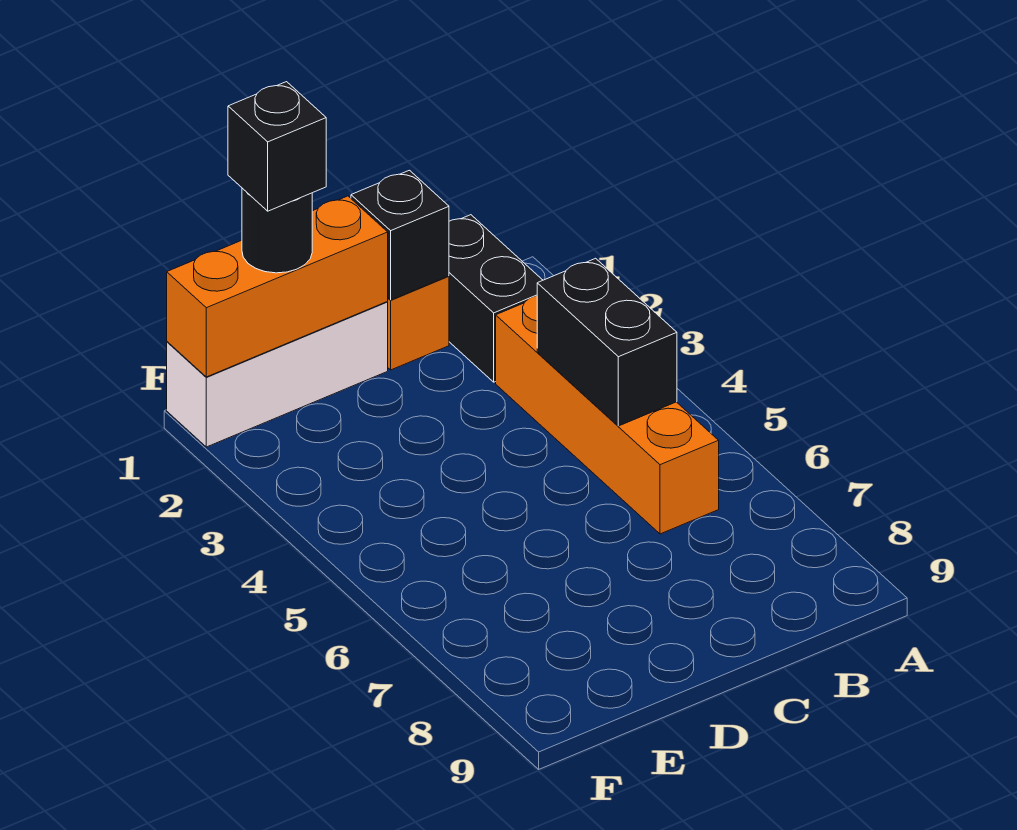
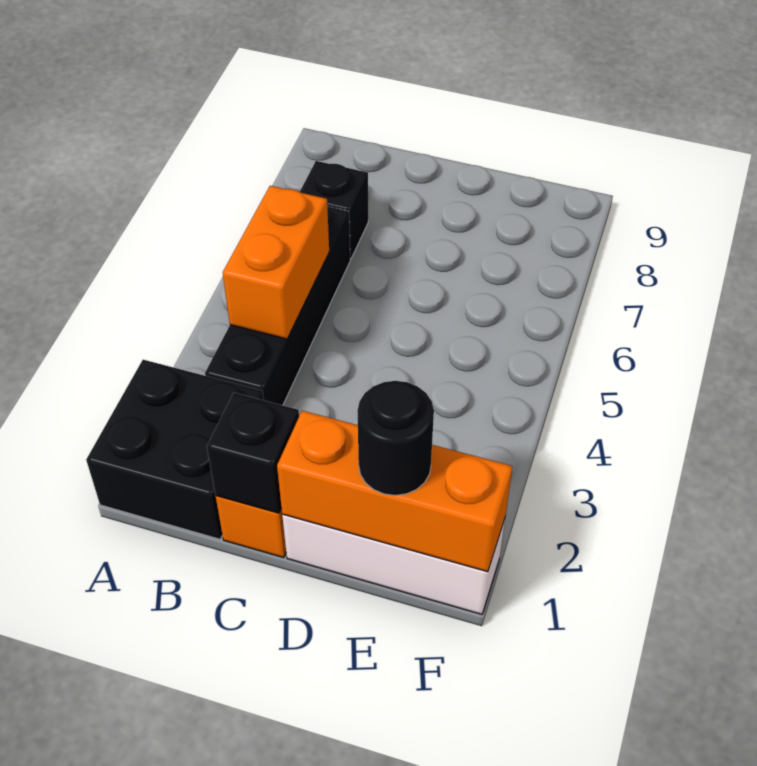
black 1x2 brick [449,215,543,382] -> black 2x2 brick [86,360,264,539]
orange 1x4 brick [496,296,719,534] -> black 1x4 brick [205,206,350,405]
black 1x2 brick [537,258,677,426] -> orange 1x2 brick [223,186,329,339]
black 1x1 brick [228,82,326,211] -> black 1x1 brick moved to [300,161,368,259]

